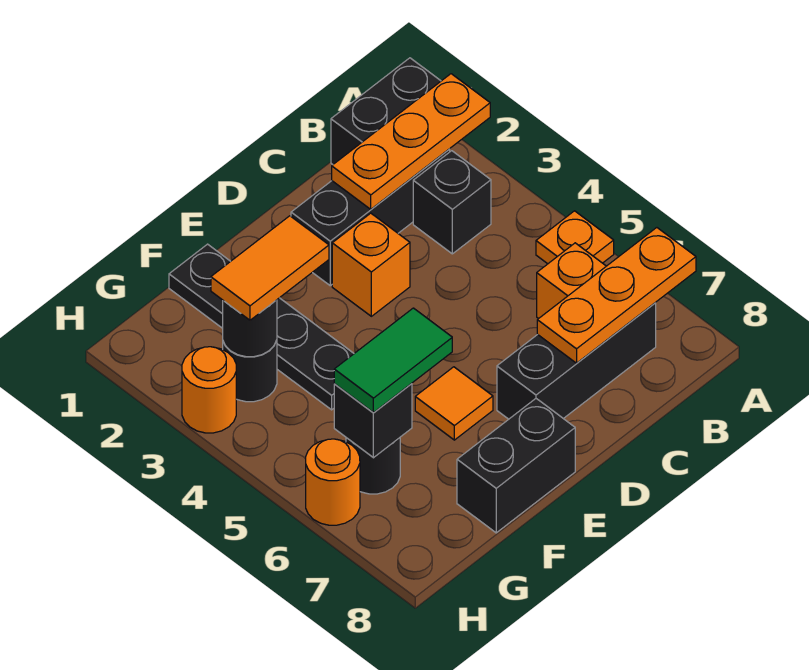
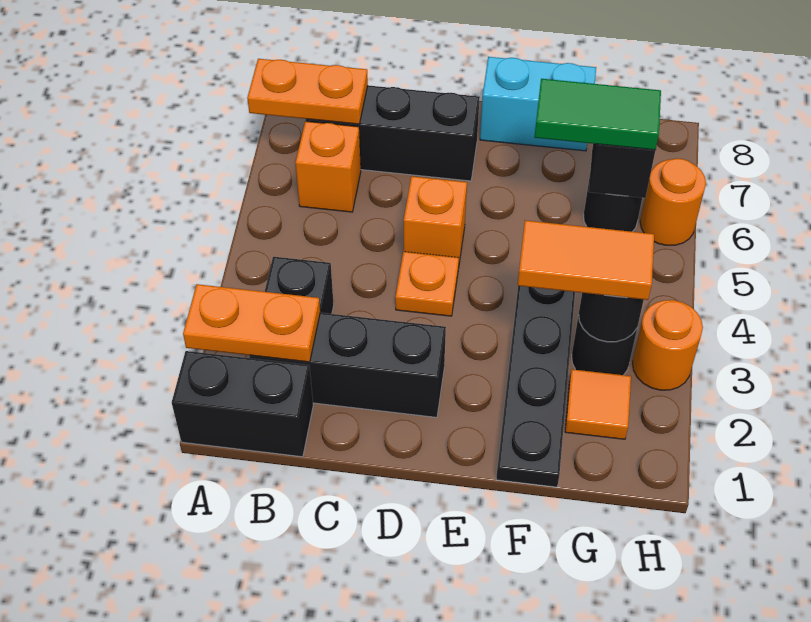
orange 1x3 plate [332,74,490,209] -> orange 1x2 plate [183,284,320,362]
orange 1x1 plate [536,211,614,264] -> orange 1x1 plate moved to [395,252,459,316]
orange 1x3 plate [537,228,696,363] -> orange 1x2 plate [247,59,368,124]
orange 1x1 brick [332,213,410,316] -> orange 1x1 brick moved to [404,176,467,269]
orange 1x1 tile [415,367,493,440] -> orange 1x1 tile moved to [565,369,631,439]
black 1x2 brick [457,399,575,533] -> cyan 1x2 brick [480,57,596,151]

